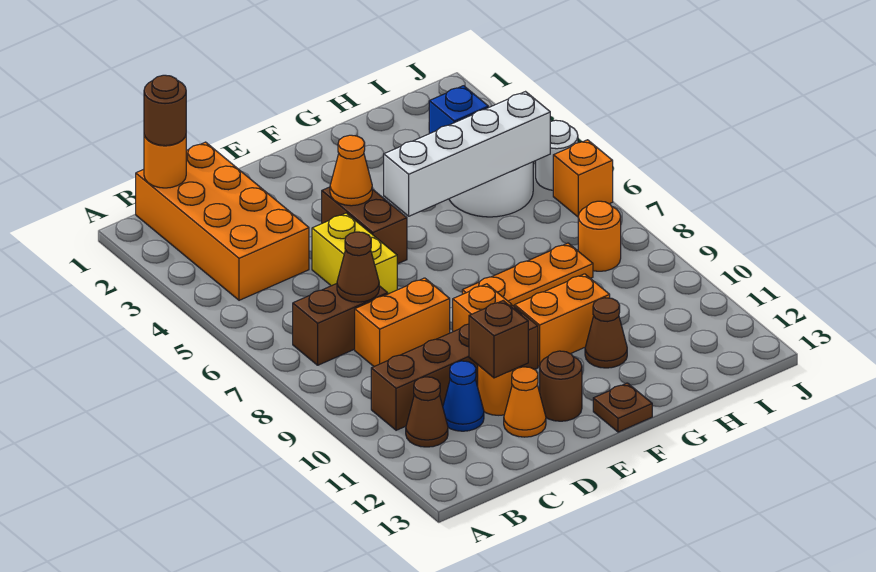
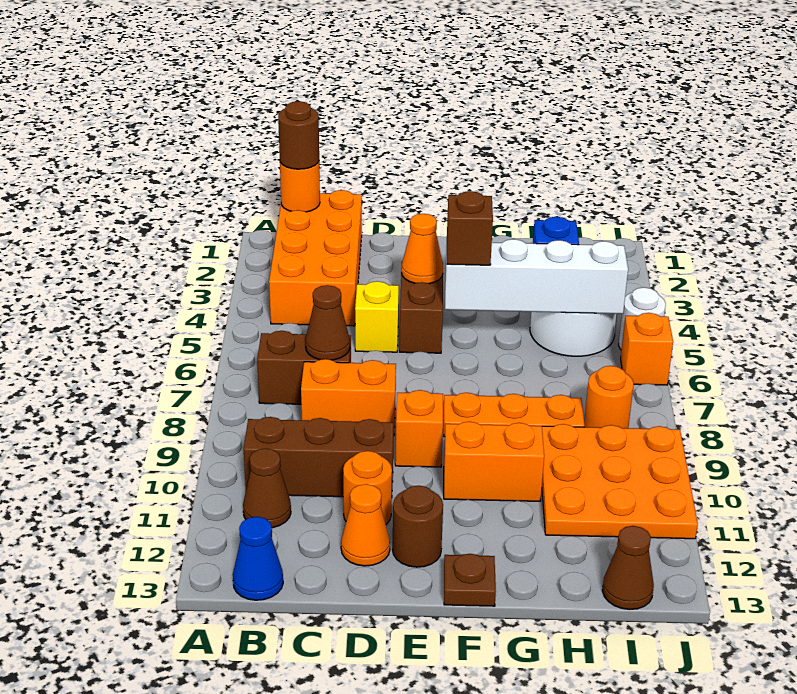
brown 1x4 brick [371,306,538,430] -> brown 1x3 brick [244,417,394,497]
blue 1x1 cone [443,361,484,431] -> blue 1x1 cone moved to [233,517,283,600]
yellow 1x2 brick [312,213,397,294] -> yellow 1x1 brick [355,281,399,352]
brown 1x1 brick [469,301,528,378] -> brown 1x1 brick moved to [447,191,493,265]
brown 1x1 cone [585,298,627,368] -> brown 1x1 cone moved to [602,526,654,609]
none -> orange 3x3 plate [542,424,698,539]

